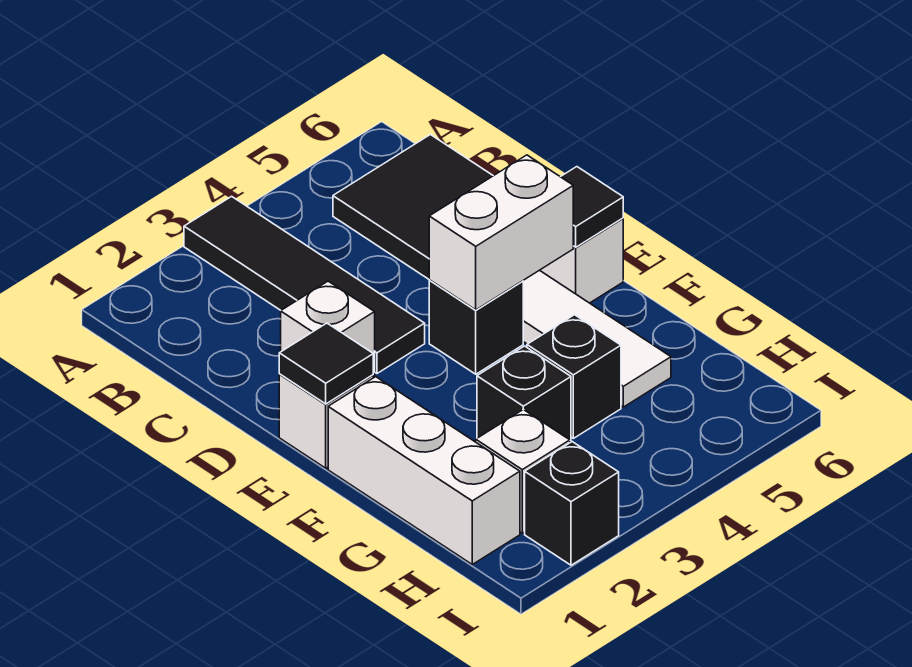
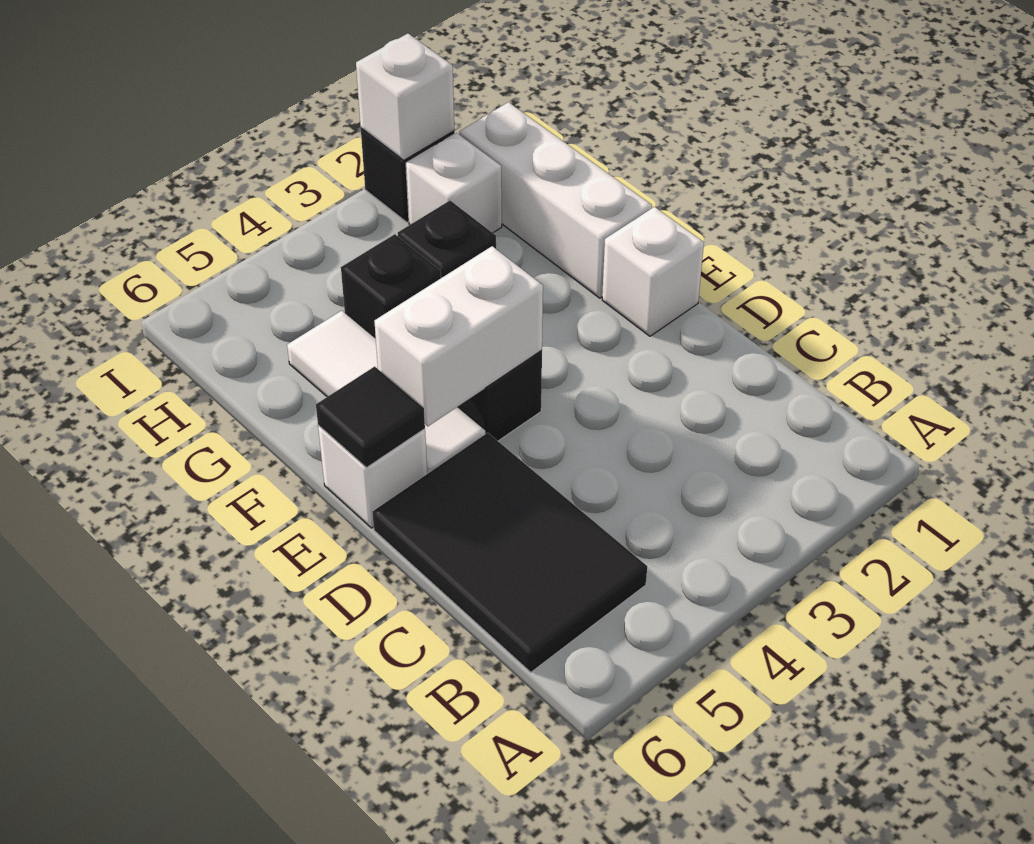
black 1x4 tile [184,196,425,373] -> none
white 1x1 brick [281,281,375,376] -> white 1x1 brick moved to [356,34,454,160]
black 1x1 tile [279,323,373,404] -> none

